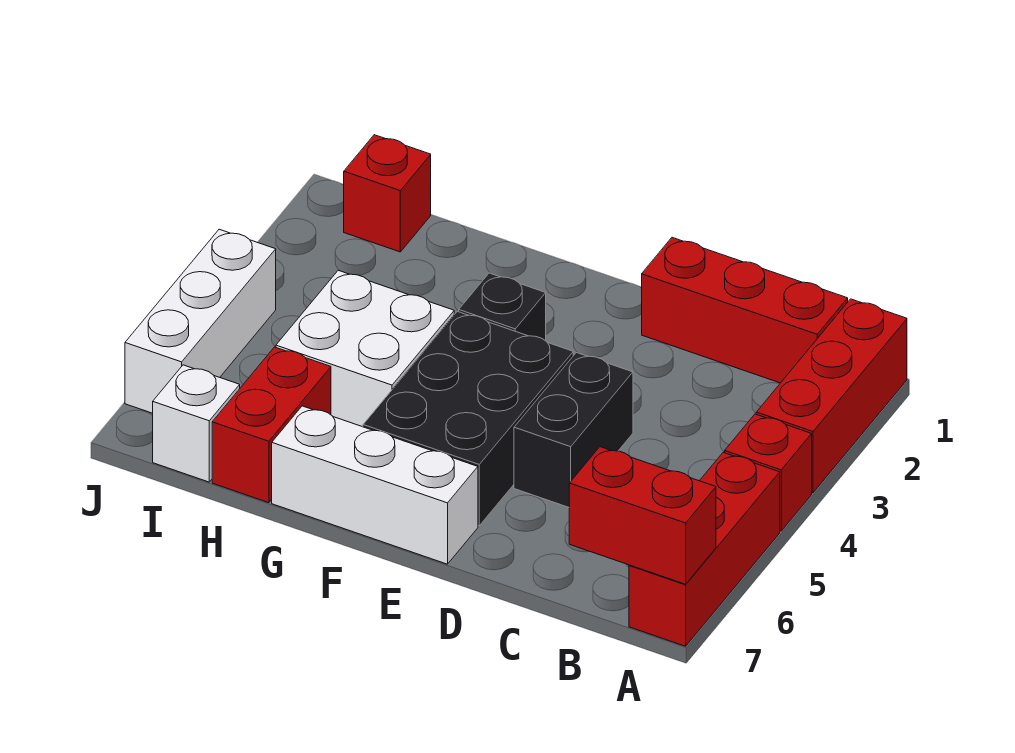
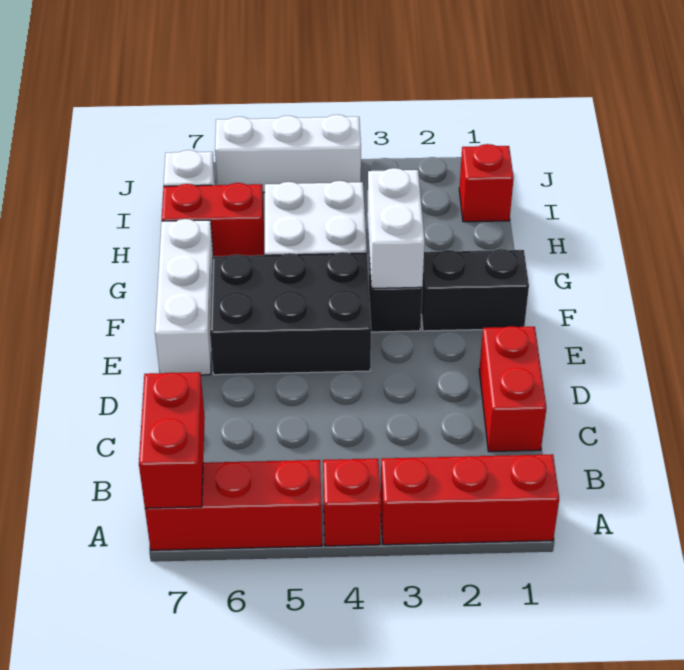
red 1x3 brick [642,238,848,383] -> red 1x2 brick [479,326,546,452]
black 1x2 brick [514,353,633,507] -> black 1x2 brick moved to [421,249,529,331]
none -> white 1x2 brick [367,168,425,288]

